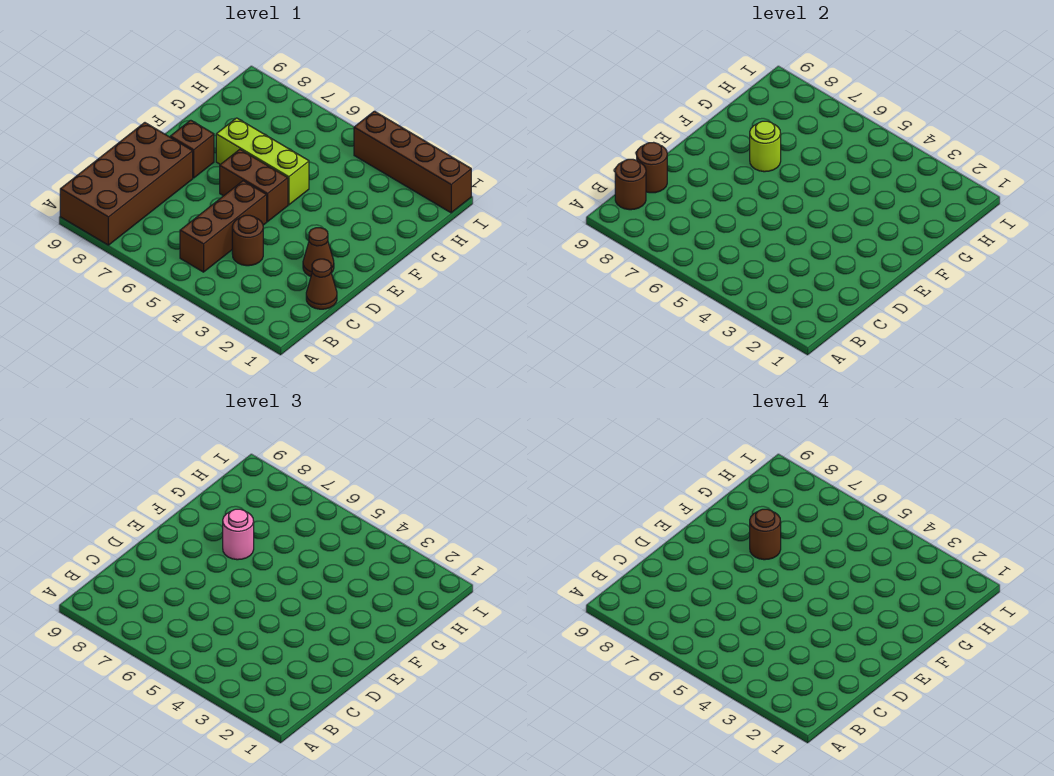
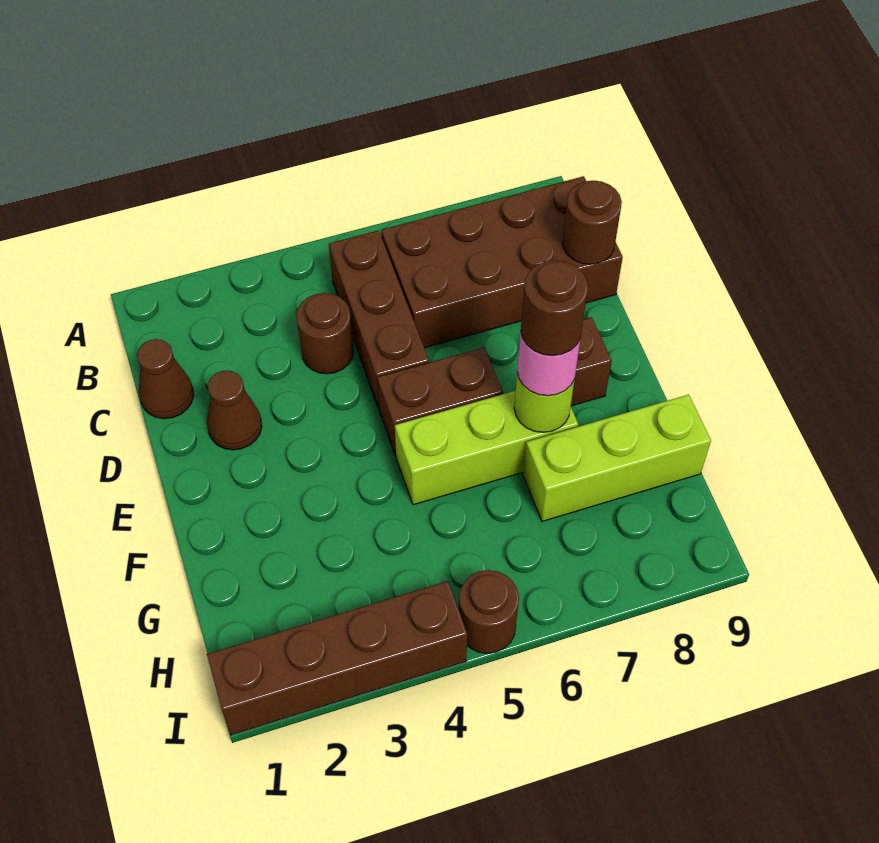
brown 2x4 brick [60,123,193,245] -> brown 2x4 brick turned to [381,176,623,348]
brown 1x1 round brick [615,159,646,210] -> brown 1x1 round brick moved to [459,570,519,653]
none -> lime 1x3 brick [523,395,711,521]

